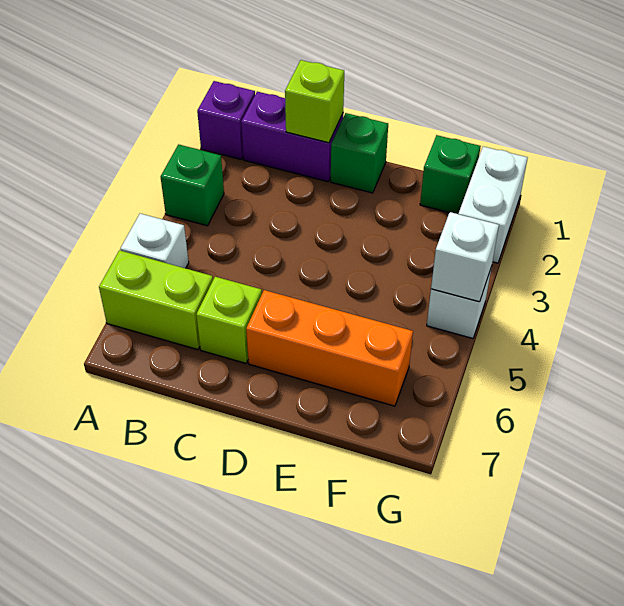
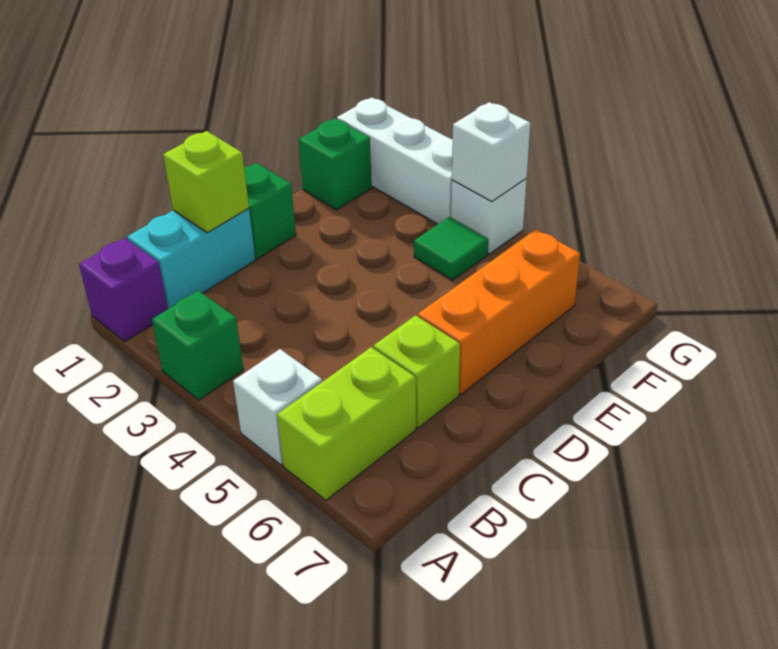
purple 1x2 brick [241,92,343,182] -> cyan 1x2 brick [127,209,255,309]
none -> green 1x1 tile [414,217,488,280]
white 1x2 brick [459,147,528,263] -> white 1x3 brick [337,97,453,224]

